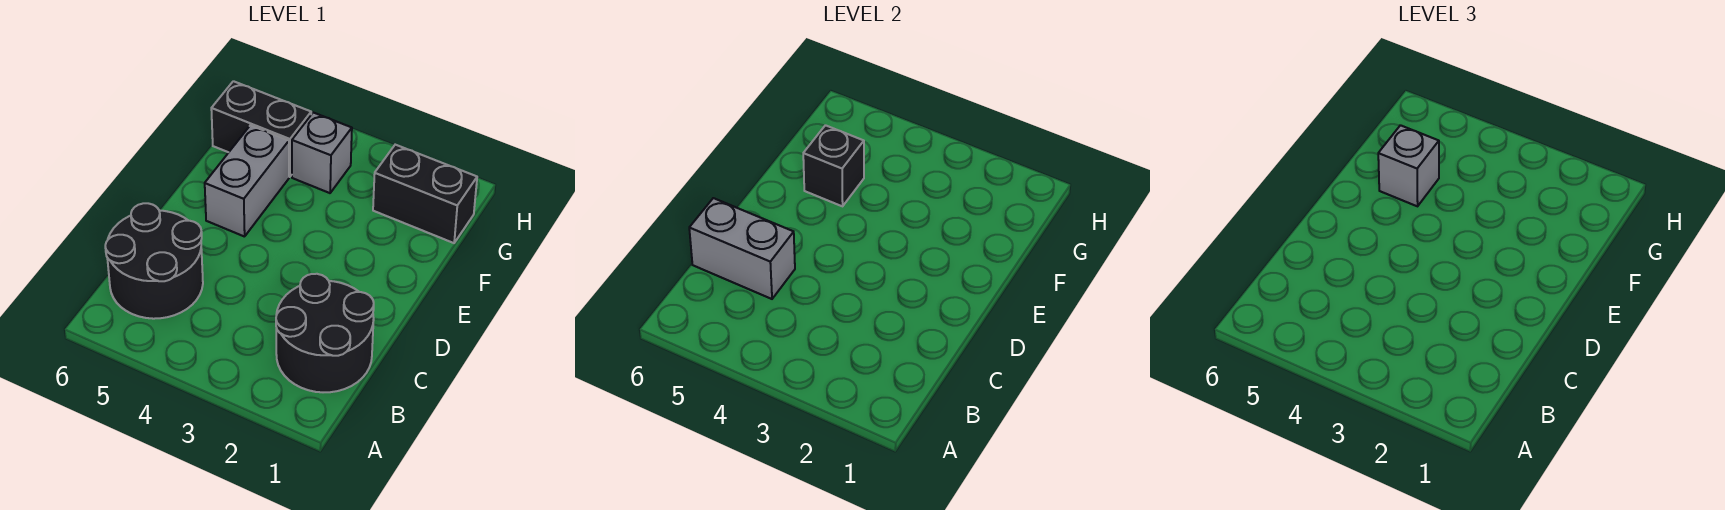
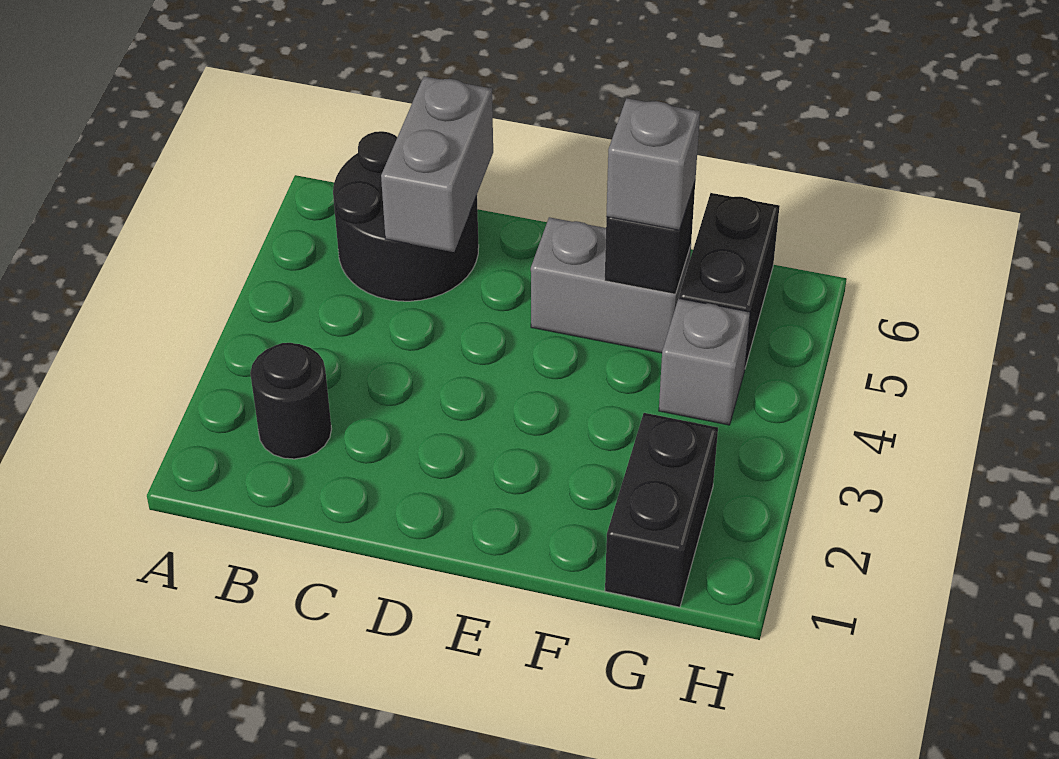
black 2x2 round brick [276,274,374,392] -> black 1x1 round brick [250,343,332,459]

